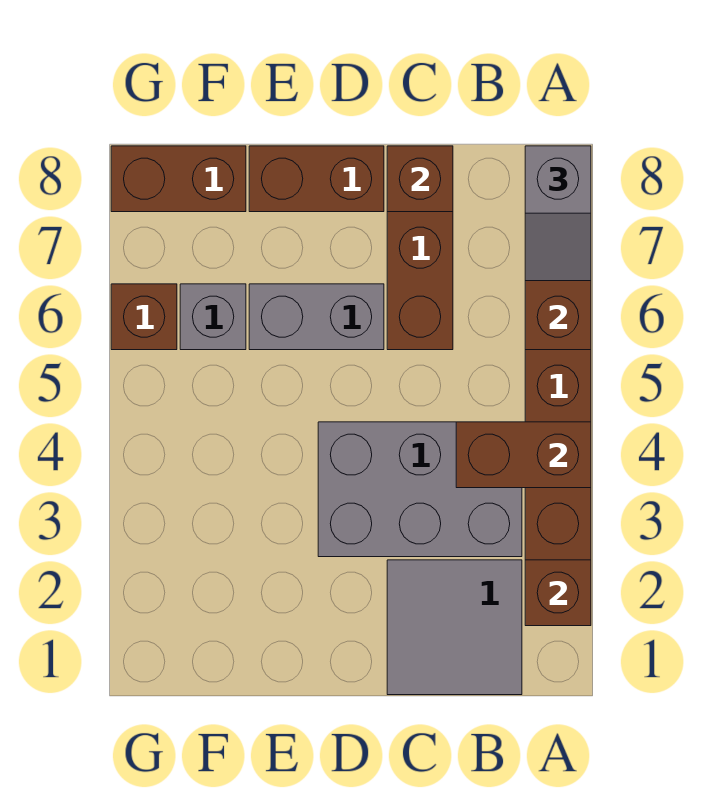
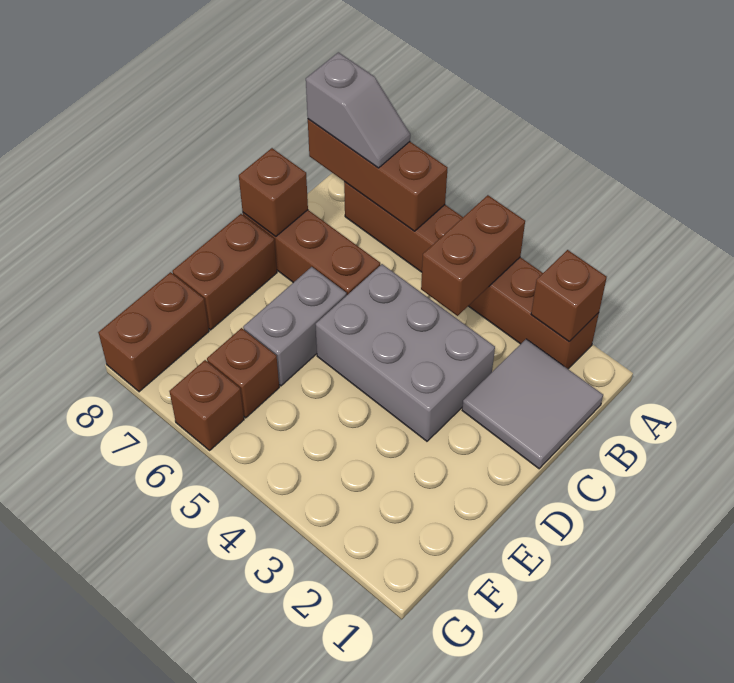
grey 2x3 brick [318,422,522,557] -> grey 2x3 brick turned to [316,264,495,441]
grey 1x1 brick [180,284,246,350] -> brown 1x1 brick [207,328,279,418]

